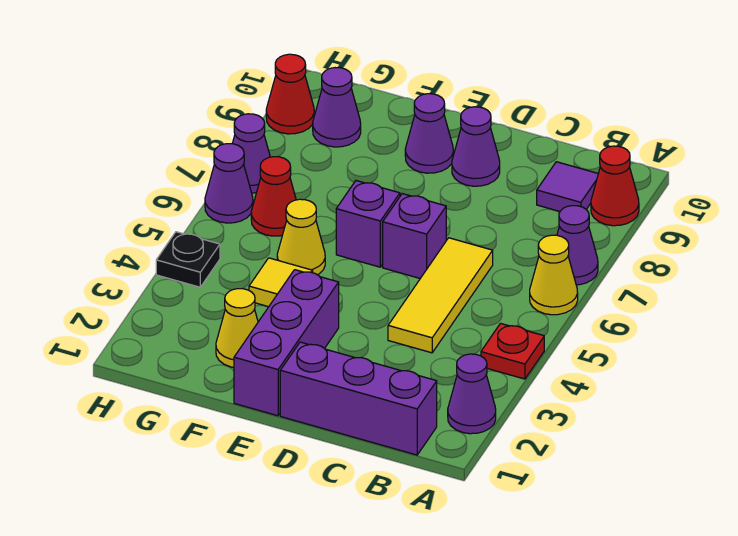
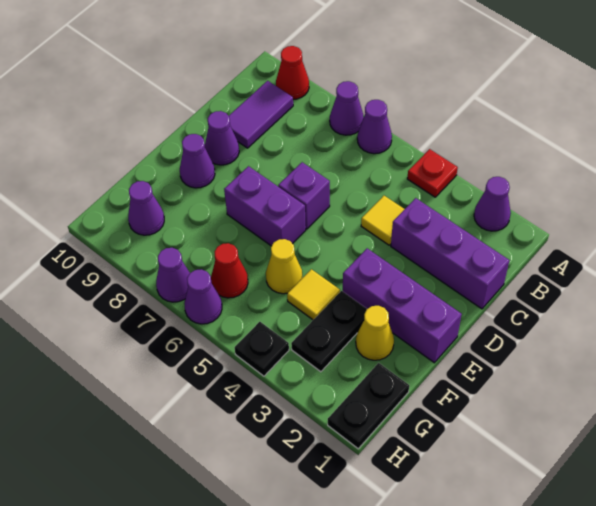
yellow 1x1 cone [530,235,578,315] -> purple 1x1 cone [357,100,392,154]
purple 1x3 brick [280,342,437,455] -> purple 1x3 brick turned to [391,198,509,309]
purple 1x1 tile [537,162,598,211] -> purple 1x2 tile [229,81,293,148]
yellow 1x3 tile [388,238,493,353] -> yellow 1x1 tile [361,196,404,245]
purple 1x1 brick [336,181,400,267] -> purple 1x2 brick [224,166,306,246]
none -> black 1x2 plate [291,291,367,372]
none -> black 1x2 plate [328,363,409,449]
red 1x1 cone [266,54,314,134] -> none

